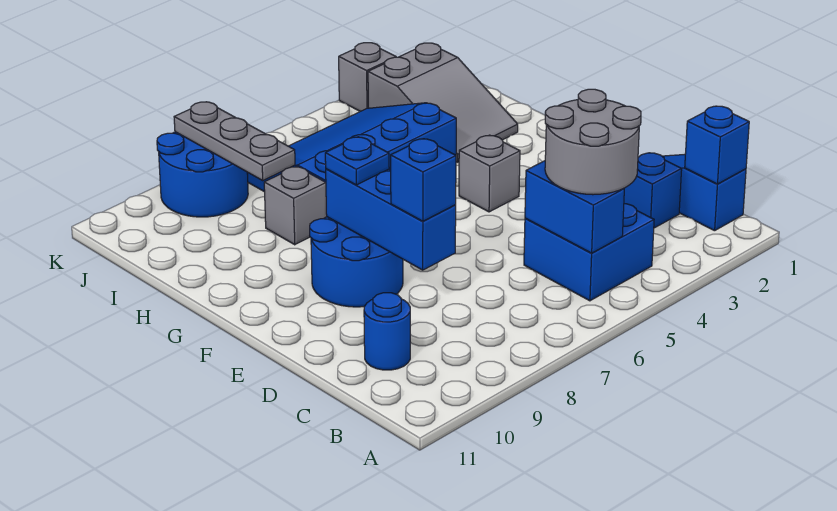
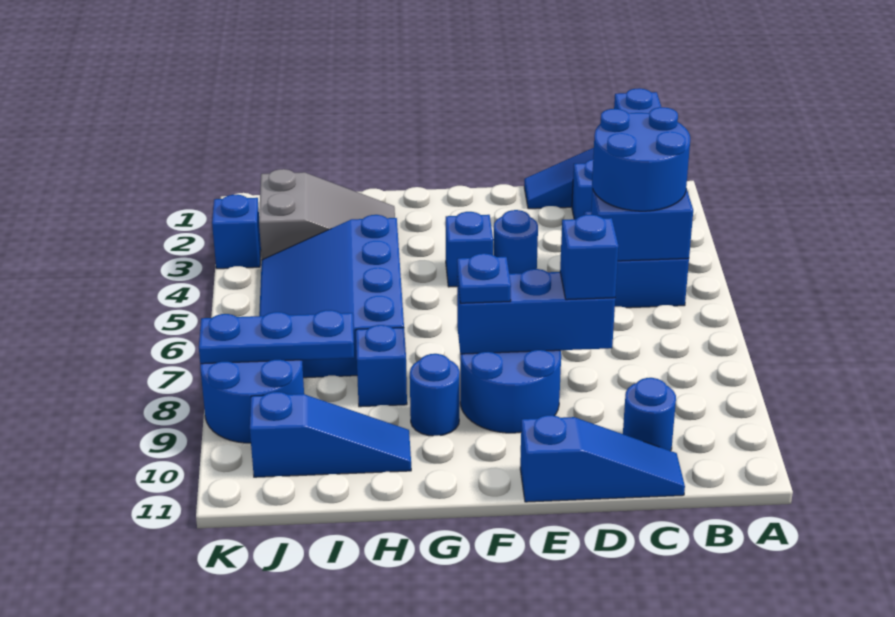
grey 2x2 round brick [545,89,641,195] -> blue 2x2 round brick [592,107,690,211]
none -> blue 1x3 slope [520,415,685,502]
none -> blue 1x1 round brick [493,210,538,274]
grey 1x1 brick [459,135,520,212] -> blue 1x1 brick [446,212,493,287]
none -> blue 1x1 round brick [410,354,460,436]
grey 1x1 brick [264,166,327,245] -> blue 1x1 brick [356,325,407,407]
none -> blue 1x3 slope [250,392,411,477]
grey 1x3 plate [174,102,295,180] -> blue 1x3 plate [199,310,354,364]
grey 1x1 brick [339,43,396,111] -> blue 1x1 brick [212,195,261,269]

